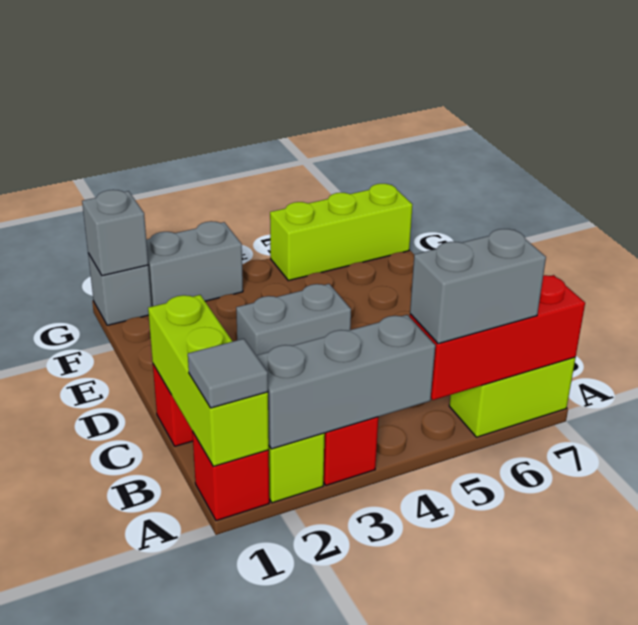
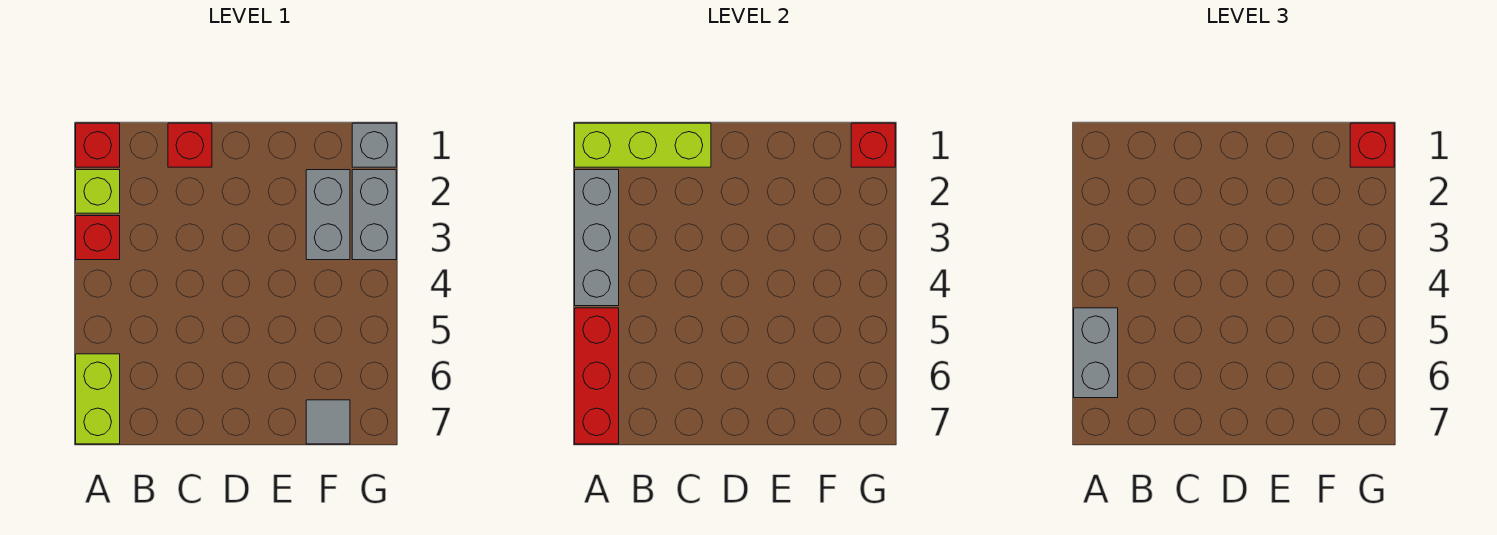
grey 1x1 tile [188,339,268,408] -> grey 1x1 tile moved to [306,400,350,444]
grey 1x2 brick [236,284,351,355] -> grey 1x2 brick moved to [306,170,350,260]
grey 1x1 brick [82,190,148,276] -> red 1x1 brick [851,123,895,167]
none -> red 1x1 brick [1350,123,1394,167]
lime 1x3 brick [270,184,412,281] -> none

